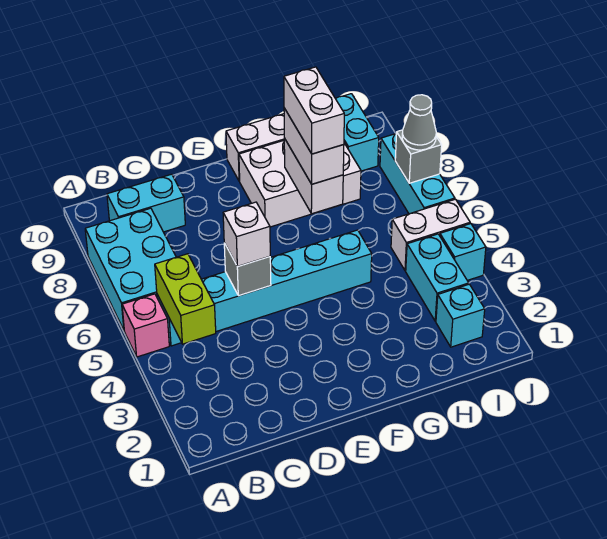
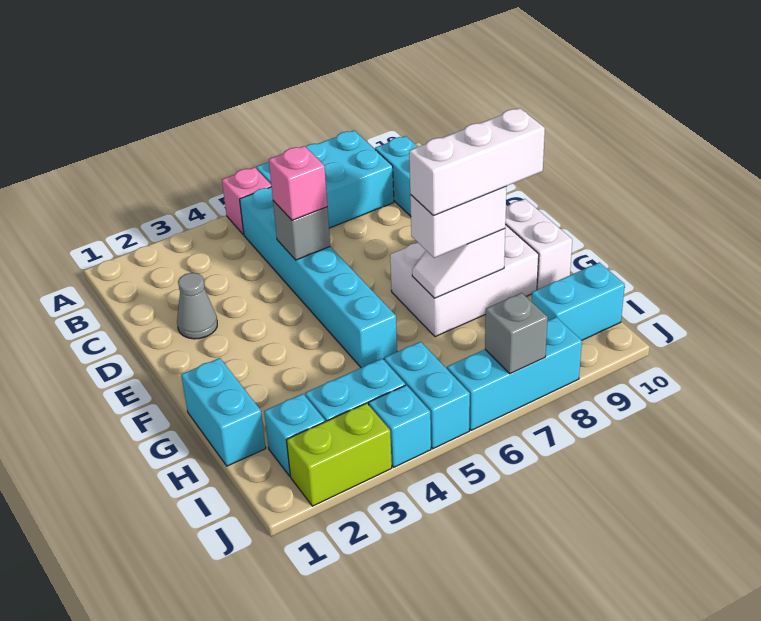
lime 1x2 brick [155,254,216,344] -> lime 1x2 brick moved to [287,403,392,506]
white 1x1 brick [223,202,270,267] -> pink 1x1 brick [269,146,327,220]
white 2x3 brick [239,141,361,227] -> white 2x3 brick turned to [390,224,539,337]
none -> cyan 1x2 brick [181,358,266,466]
white 1x2 brick [284,138,343,214] -> white 1x2 slope [412,229,505,298]
white 1x2 brick [284,67,344,154] -> white 1x3 brick [409,108,545,216]
white 1x2 brick [391,199,470,271] -> cyan 1x2 brick [384,342,470,449]
grey 1x1 cone [402,95,436,150] -> grey 1x1 cone moved to [177,273,217,339]

